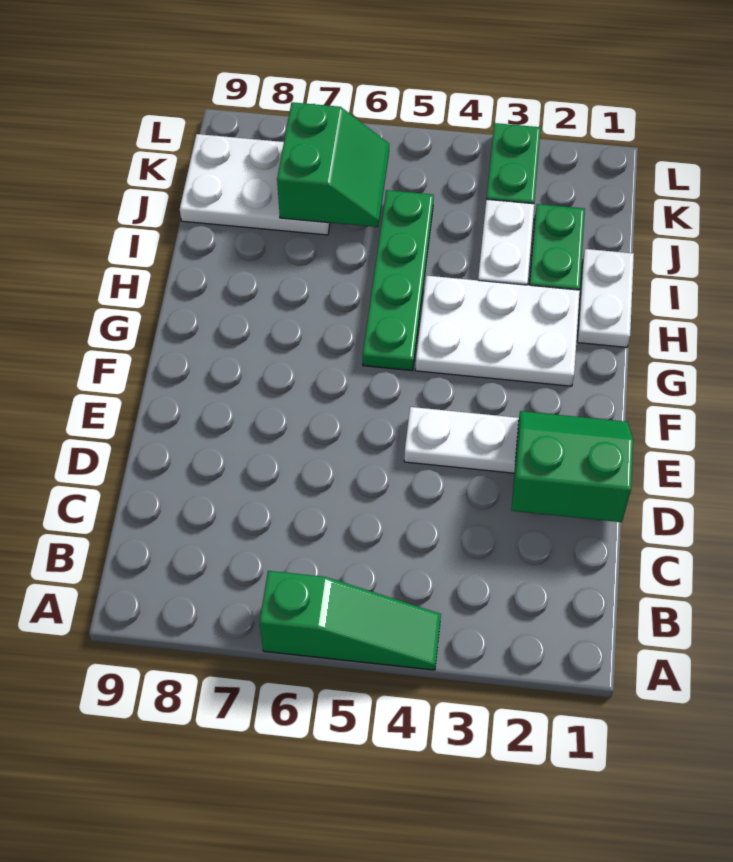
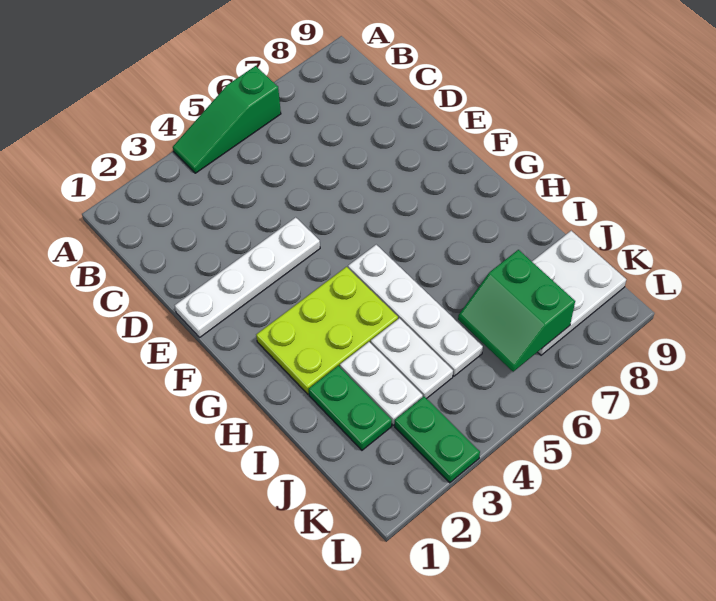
green 2x2 slope [511,411,633,522] -> none
white 2x3 plate [415,276,580,386] -> lime 2x3 plate [256,267,398,394]
green 1x4 plate [363,190,434,371] -> white 1x4 plate [348,245,483,376]
white 1x2 plate [577,249,634,347] -> white 1x2 plate moved to [371,318,453,399]

